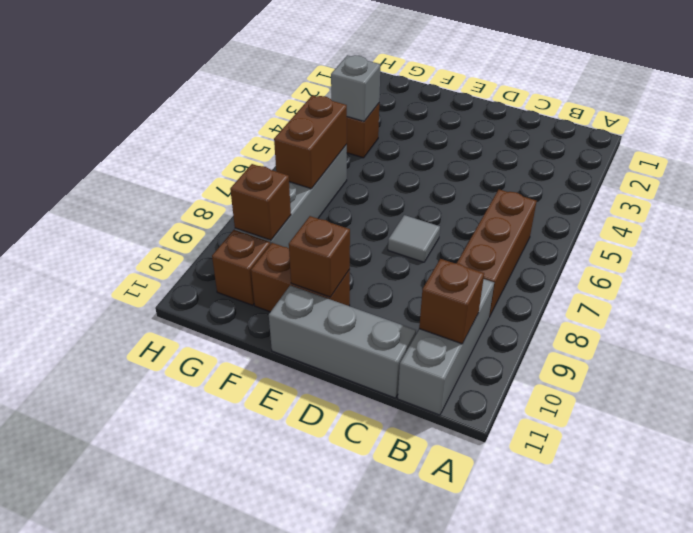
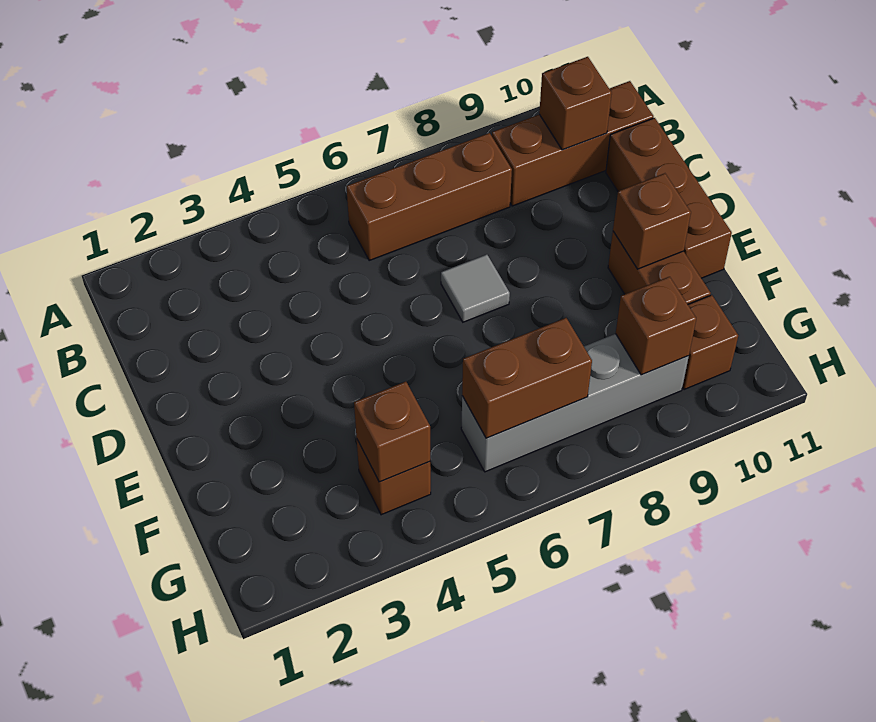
grey 1x3 brick [398,279,494,415] -> brown 1x3 brick [492,81,654,206]
grey 1x3 brick [269,285,416,398] -> brown 1x3 brick [606,118,732,278]
grey 1x1 brick [331,55,380,121] -> brown 1x1 brick [354,381,430,482]

